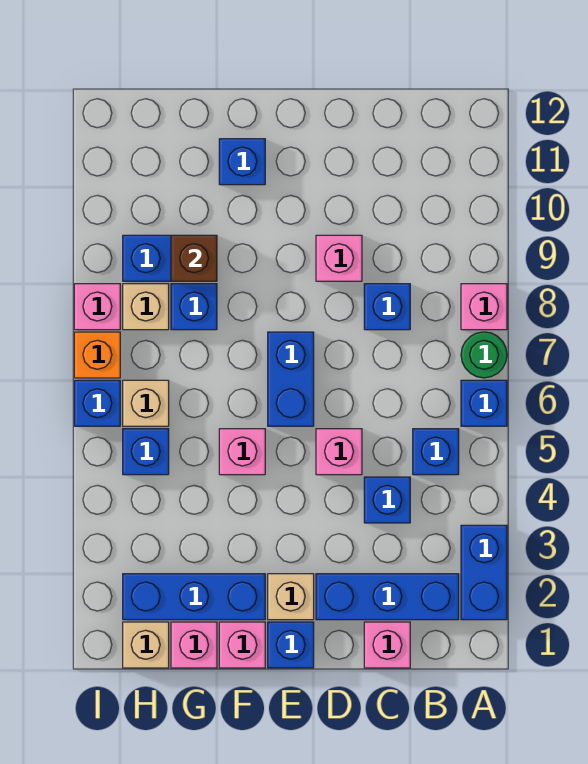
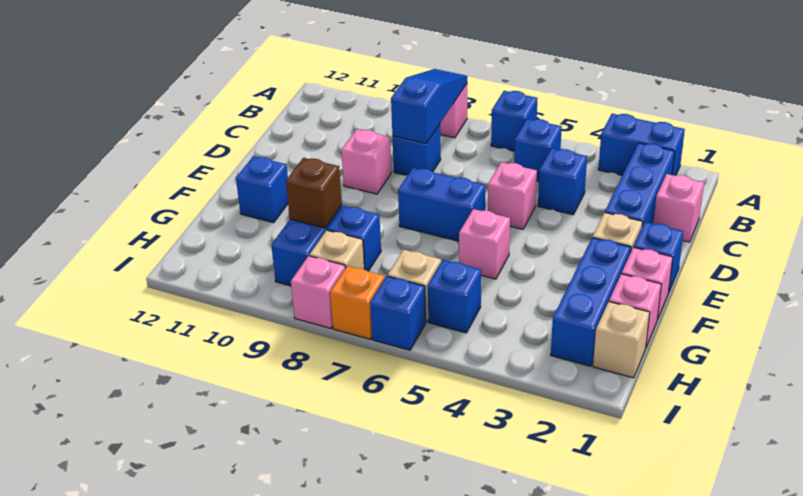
green 1x1 round brick [461,332,507,378] -> none
none -> blue 1x3 slope [391,69,467,143]

